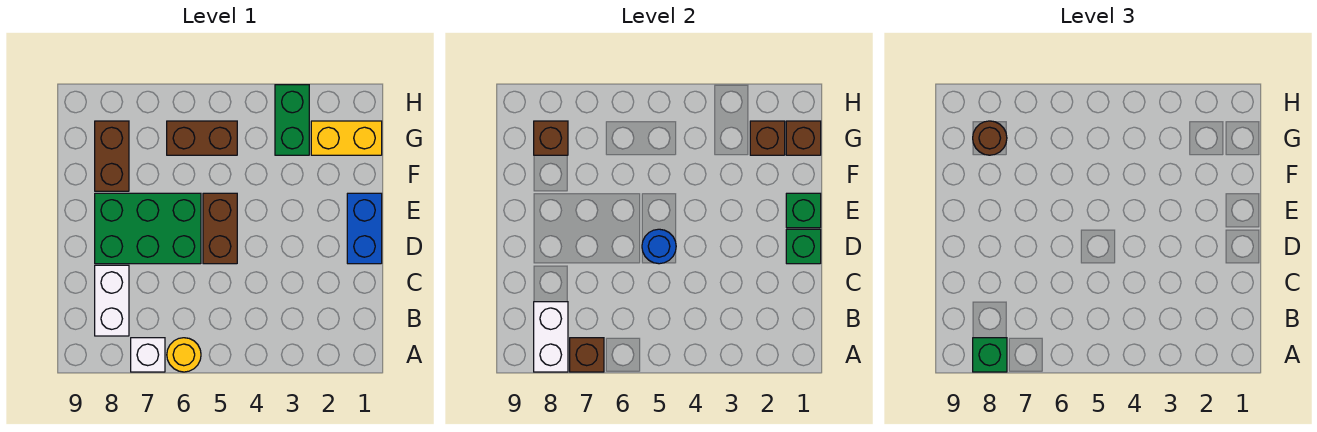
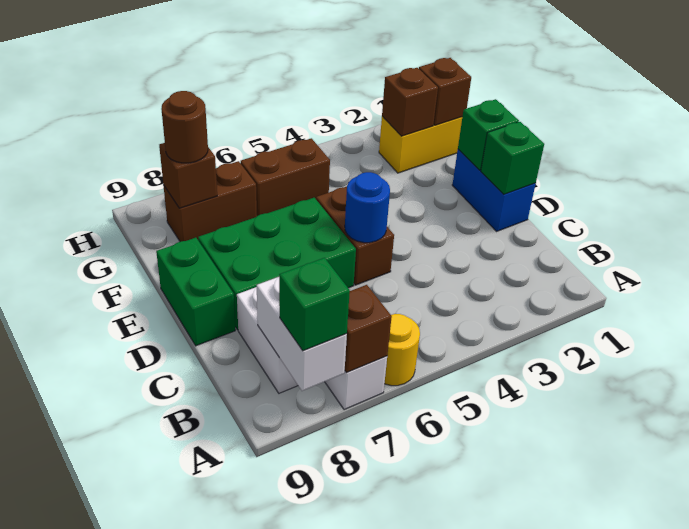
brown 1x2 brick [95,121,129,191] -> brown 1x2 brick turned to [163,161,257,242]
green 1x2 brick [275,85,309,155] -> green 1x2 brick moved to [156,238,235,346]

